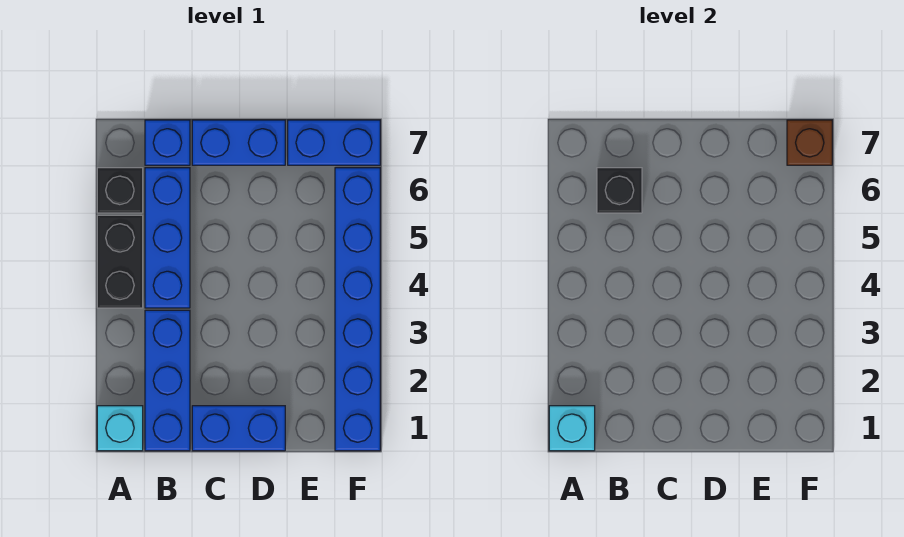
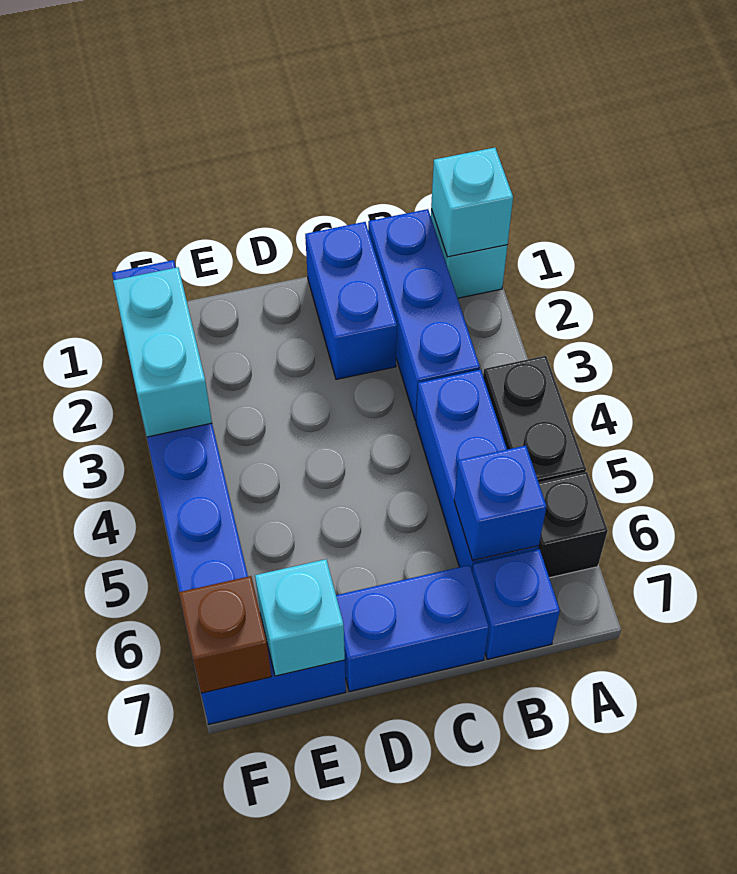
black 1x1 brick [597,168,642,213] -> blue 1x1 brick [454,446,546,561]
blue 1x2 brick [192,406,285,451] -> blue 1x2 brick turned to [305,222,397,379]
none -> cyan 1x1 brick [255,559,345,676]
none -> cyan 1x2 brick [113,267,212,437]

